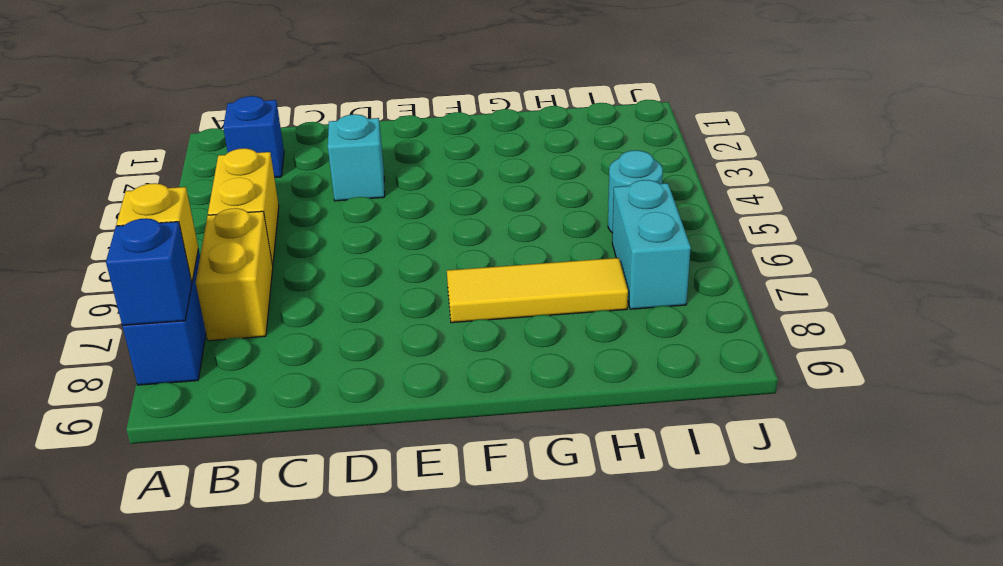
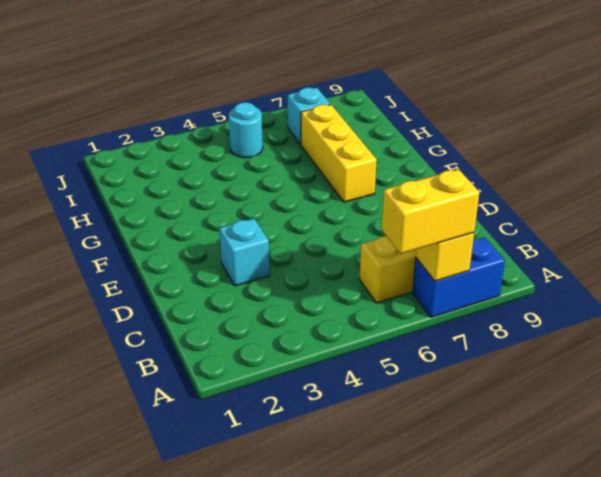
blue 1x1 brick [106,218,192,325] -> none
blue 1x1 brick [223,96,284,178] -> none
yellow 1x2 brick [208,148,279,266] -> yellow 1x2 brick moved to [382,169,479,254]
yellow 1x3 tile [447,258,628,323] -> yellow 1x3 brick [301,105,377,202]
cyan 1x2 brick [612,180,691,309] -> cyan 1x1 brick [288,87,330,145]

